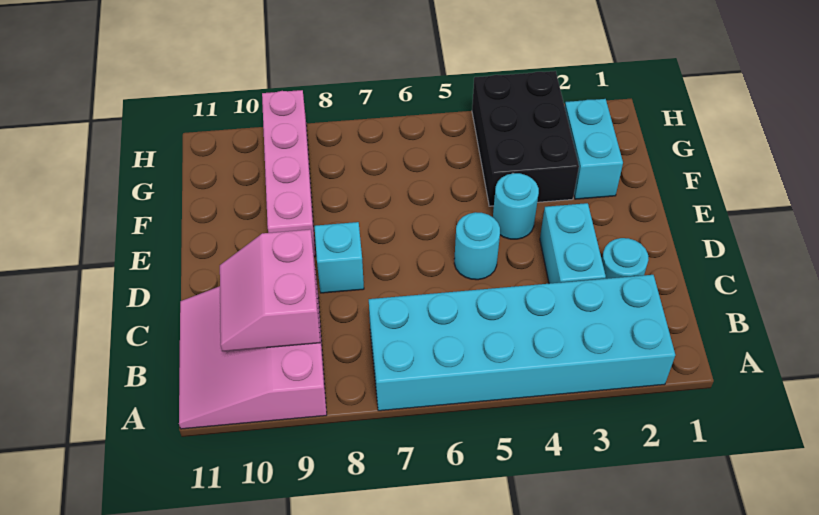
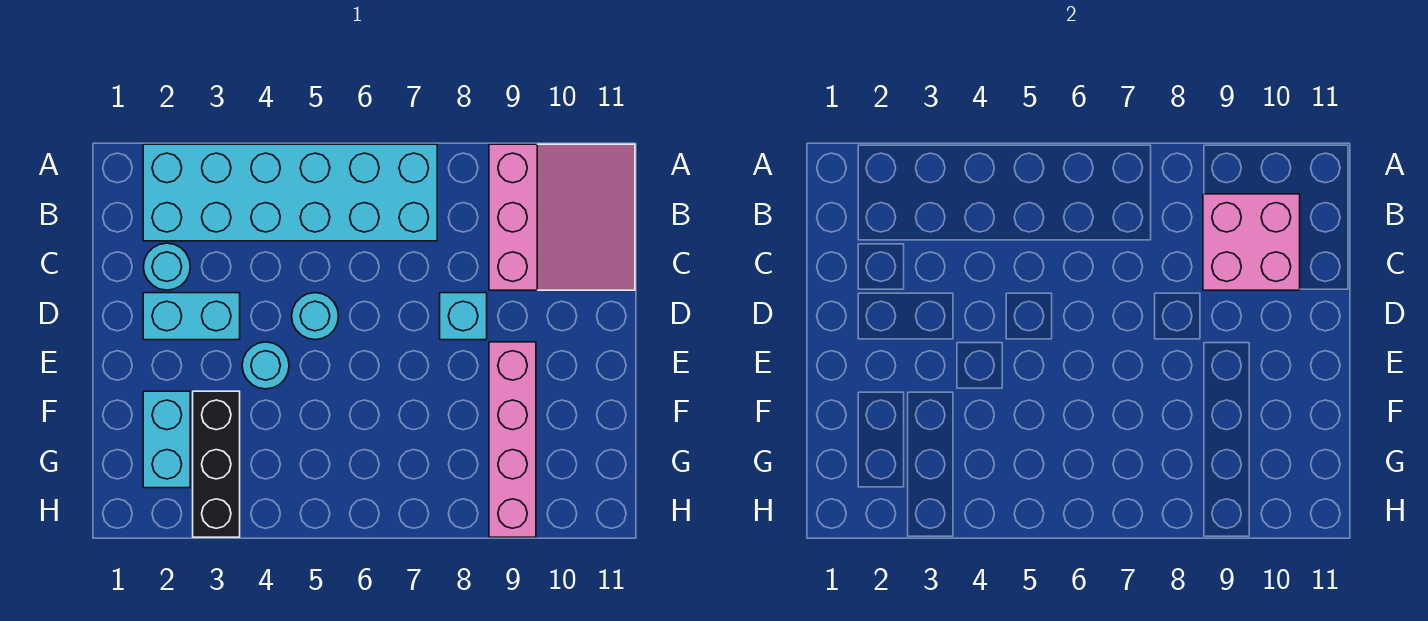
pink 2x2 slope [220,229,320,351] -> pink 2x2 brick [1203,194,1300,290]
cyan 1x2 brick [540,203,606,284] -> cyan 1x2 brick turned to [143,293,240,340]
black 2x3 brick [472,71,579,206] -> black 1x3 brick [193,391,240,537]

